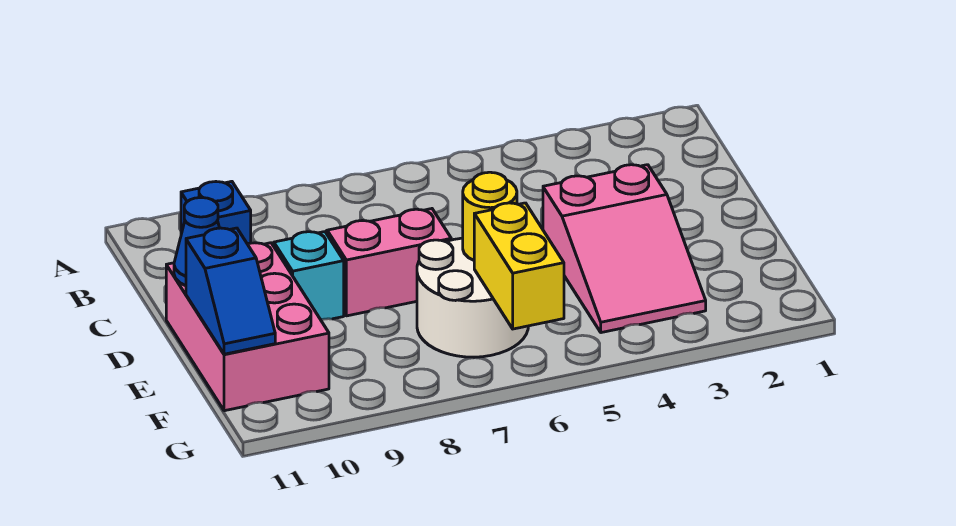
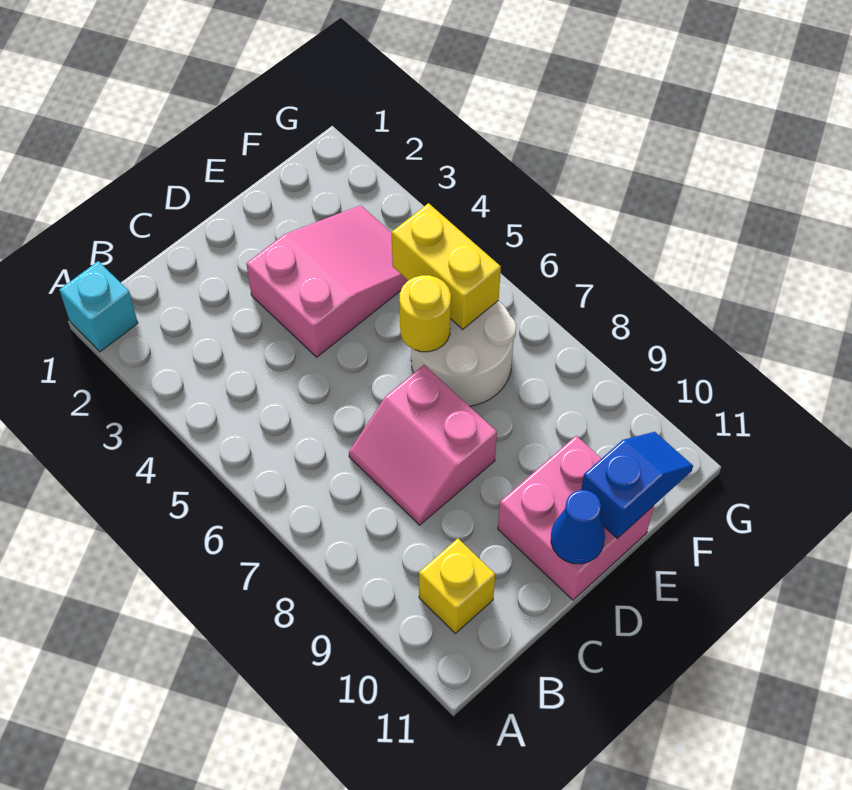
blue 1x1 brick [181,181,251,244] -> yellow 1x1 brick [419,539,495,633]
cyan 1x1 brick [274,232,344,320] -> cyan 1x1 brick moved to [59,261,138,352]
pink 2x3 brick [166,243,329,411] -> pink 2x2 brick [498,436,654,600]
yellow 1x2 brick [474,203,564,329] -> yellow 1x2 brick turned to [392,203,501,329]

